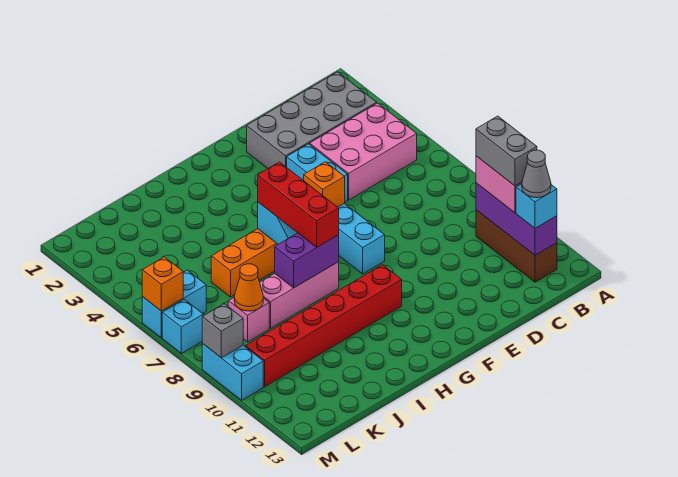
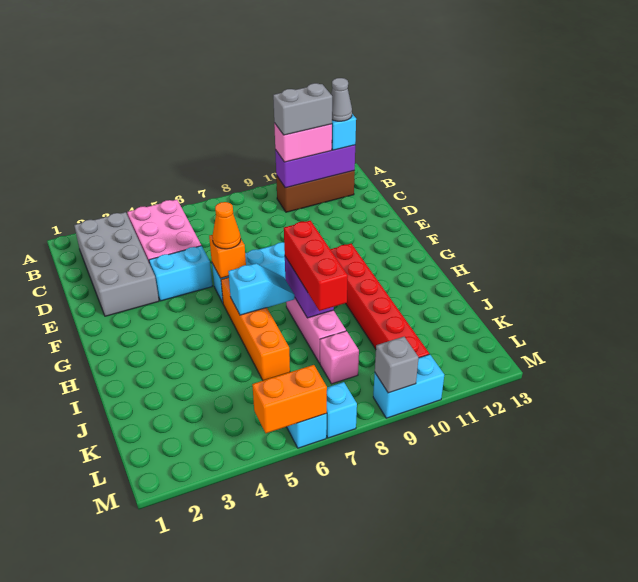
red 1x3 brick [258,162,339,247] -> red 1x3 brick turned to [284,221,348,311]
orange 1x1 cone [234,264,263,311] -> orange 1x1 cone moved to [212,202,241,249]
orange 1x1 brick [142,257,183,311] -> orange 1x2 brick [252,365,327,433]

